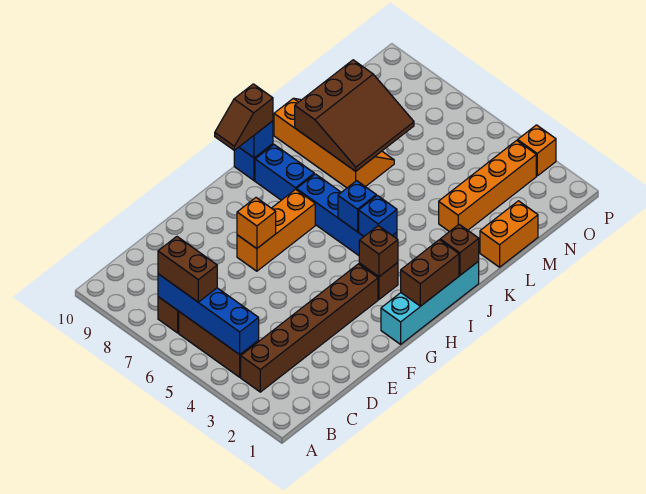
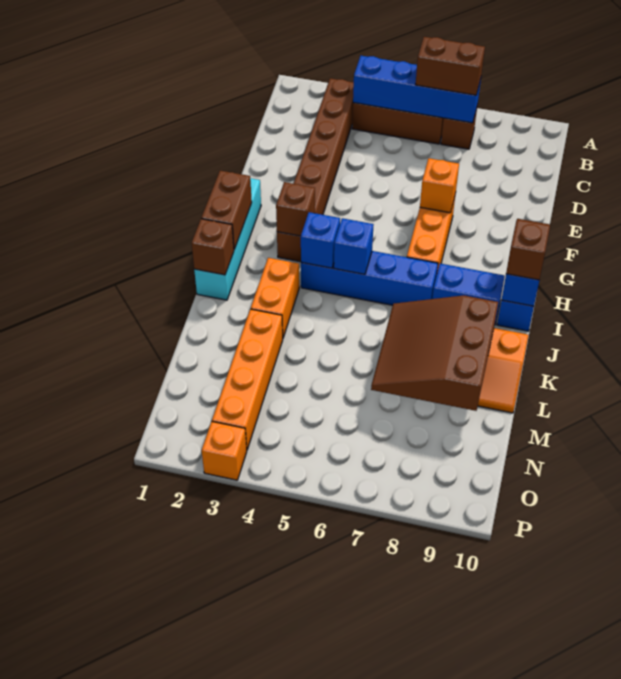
orange 1x2 brick [480,201,538,267] -> orange 1x2 brick moved to [251,258,299,338]

